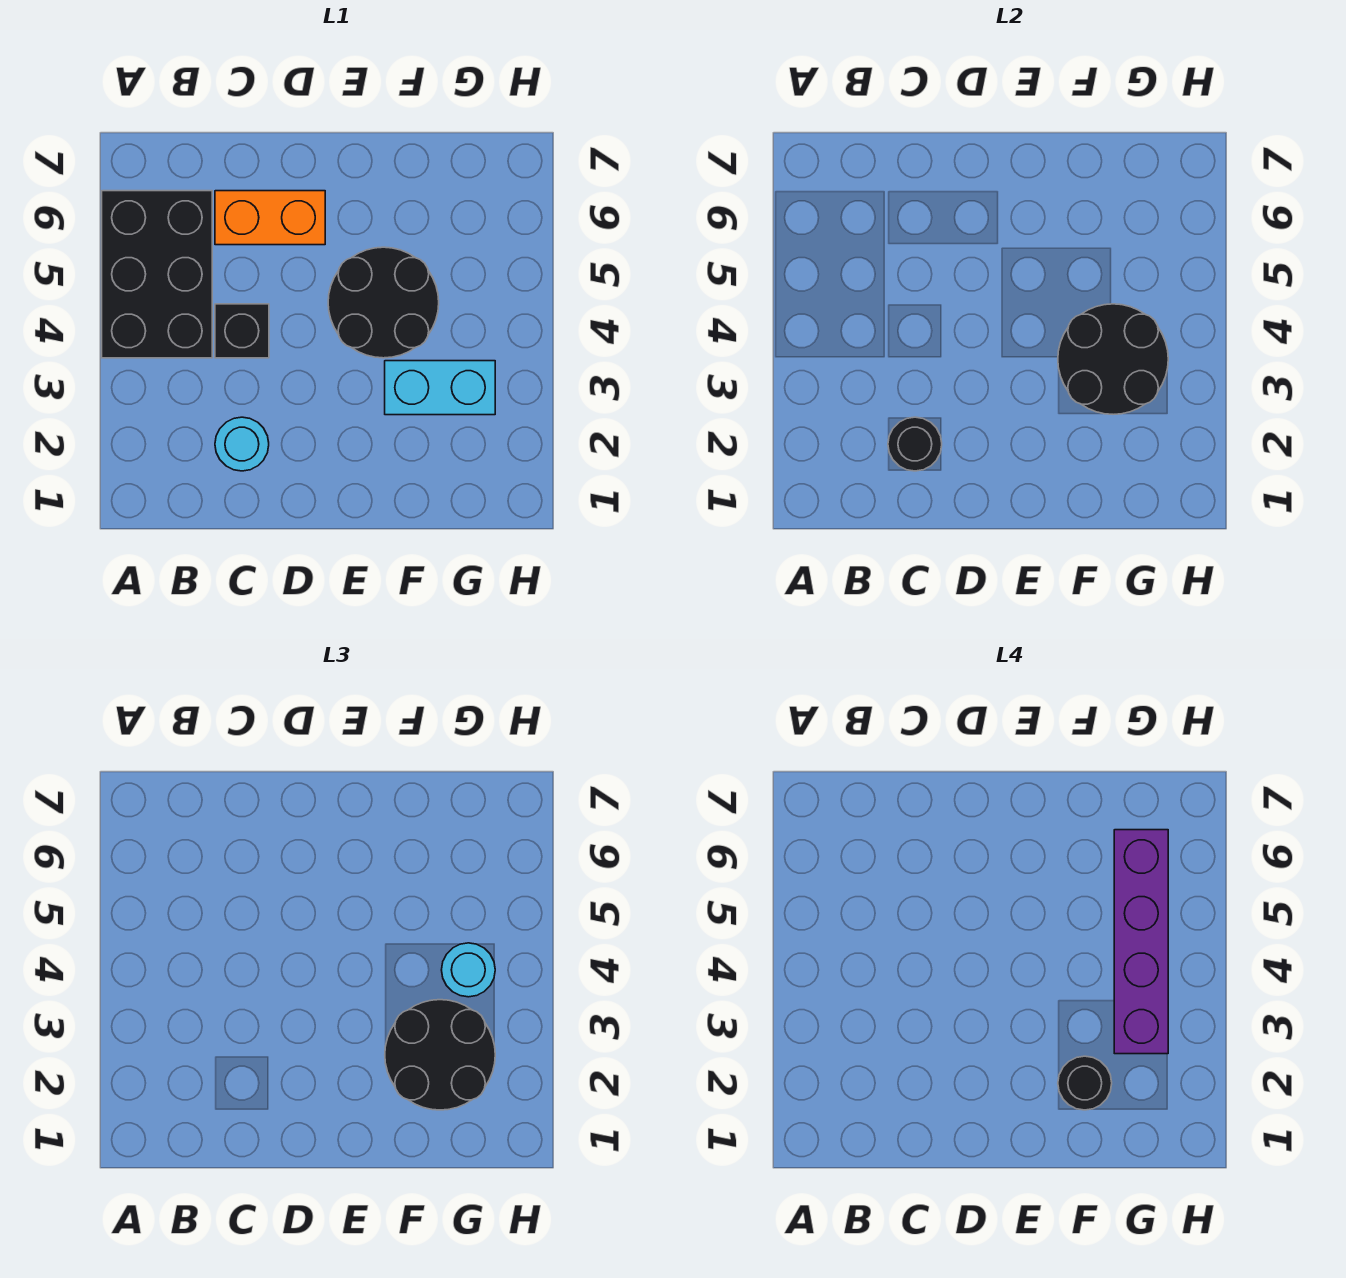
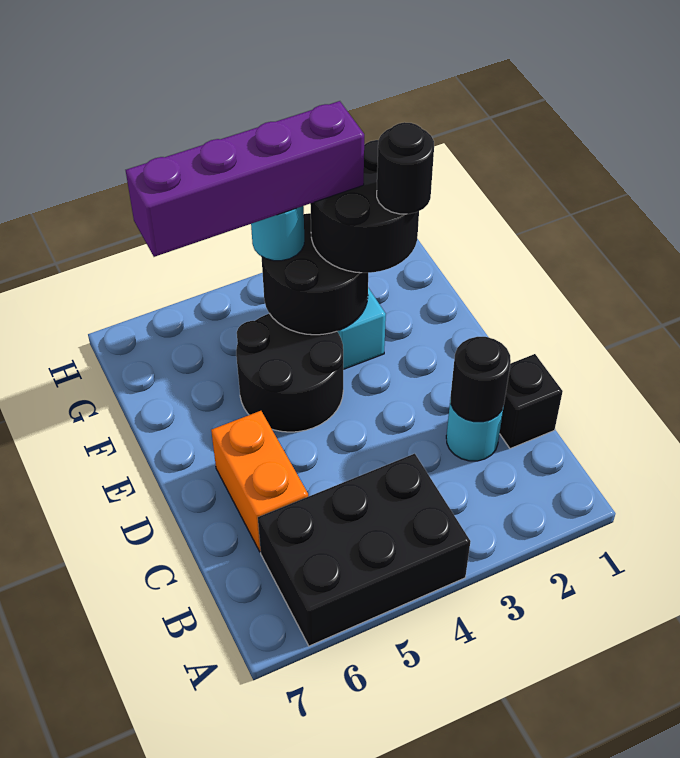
black 1x1 brick [215,304,269,358] -> black 1x1 brick moved to [500,354,563,449]

